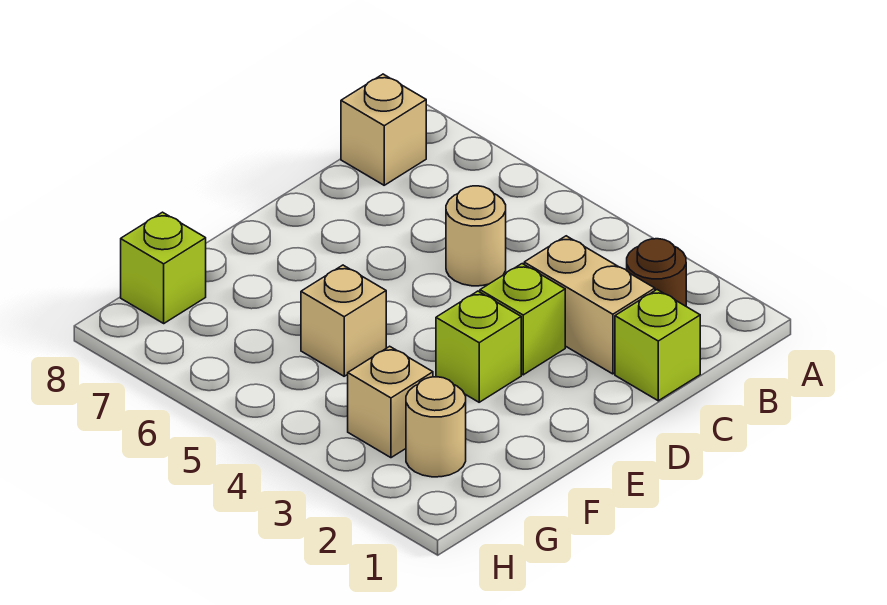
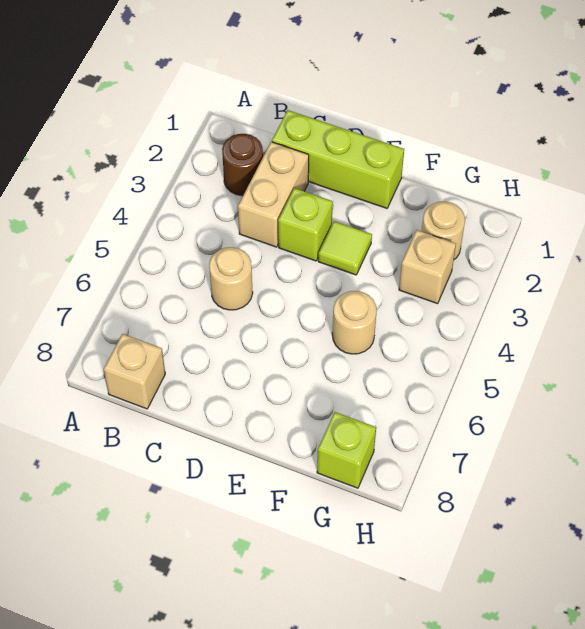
lime 1x1 brick [615,290,700,401] -> lime 1x3 brick [272,110,404,208]
lime 1x1 brick [436,291,521,402] -> lime 1x1 tile [318,221,372,275]
tan 1x1 brick [301,265,386,376] -> tan 1x1 round brick [332,291,377,354]

